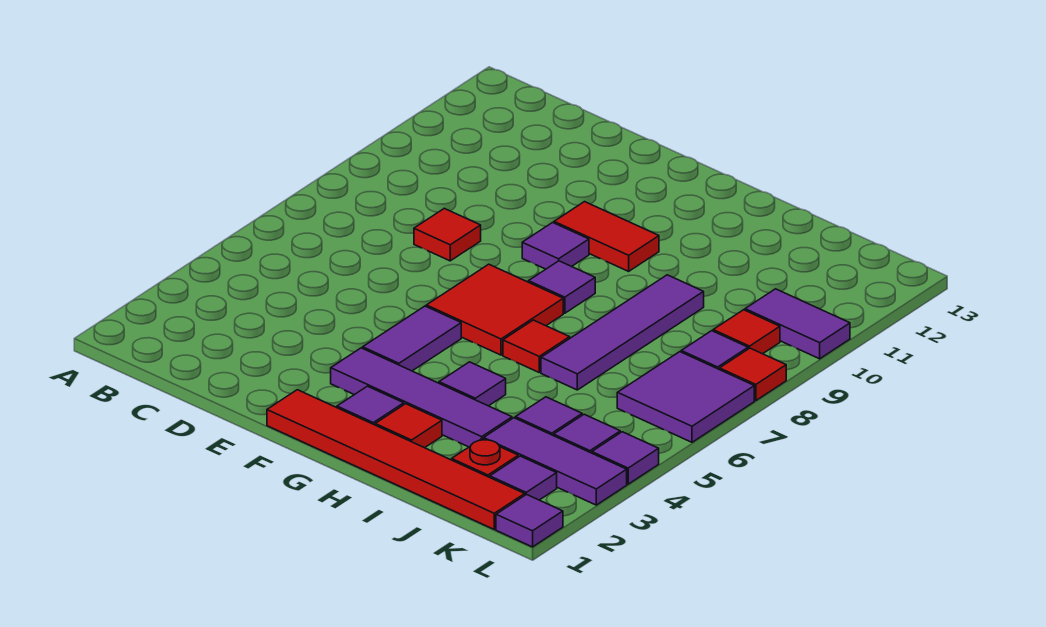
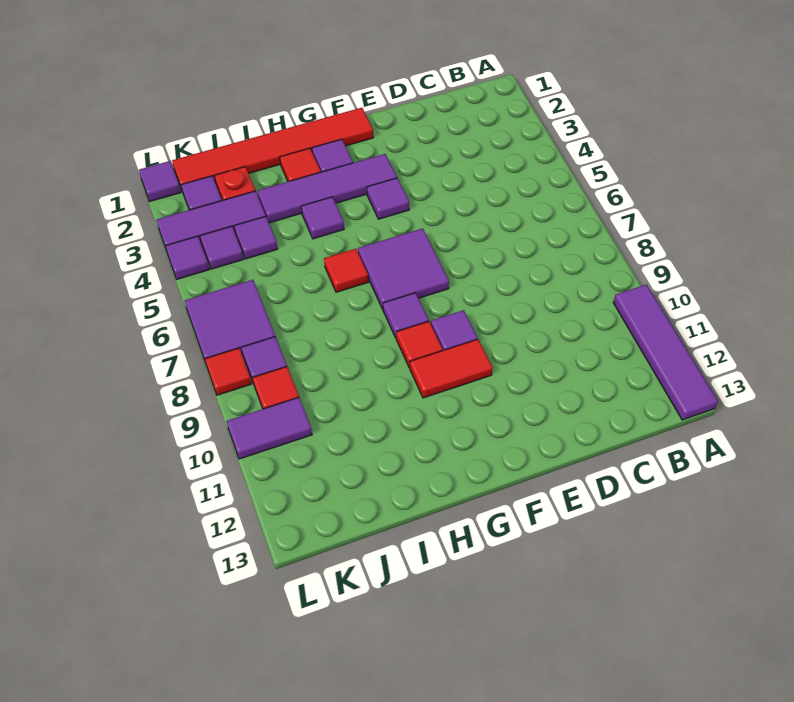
red 1x1 tile [414,208,481,261] -> red 1x1 tile moved to [396,321,443,368]
purple 1x2 tile [363,306,461,371] -> purple 1x1 tile [367,178,409,219]
red 2x2 tile [426,264,563,355] -> purple 2x2 tile [358,228,449,309]
purple 1x4 tile [541,275,704,390] -> purple 1x4 tile moved to [613,285,718,420]

